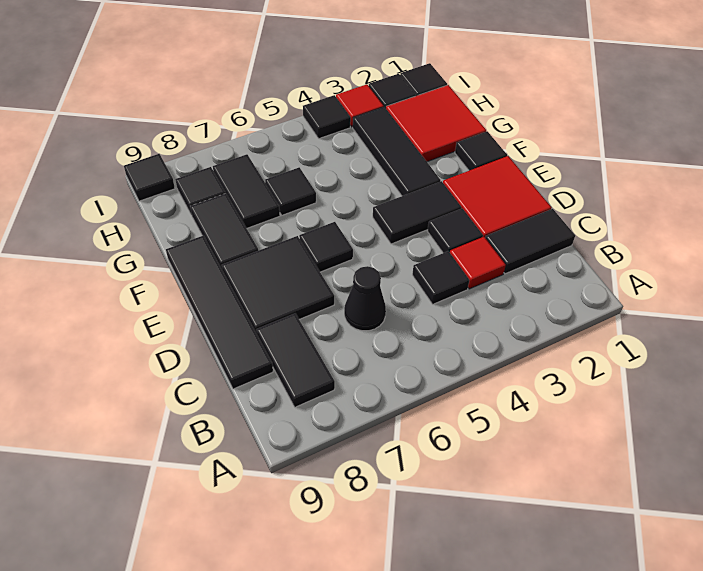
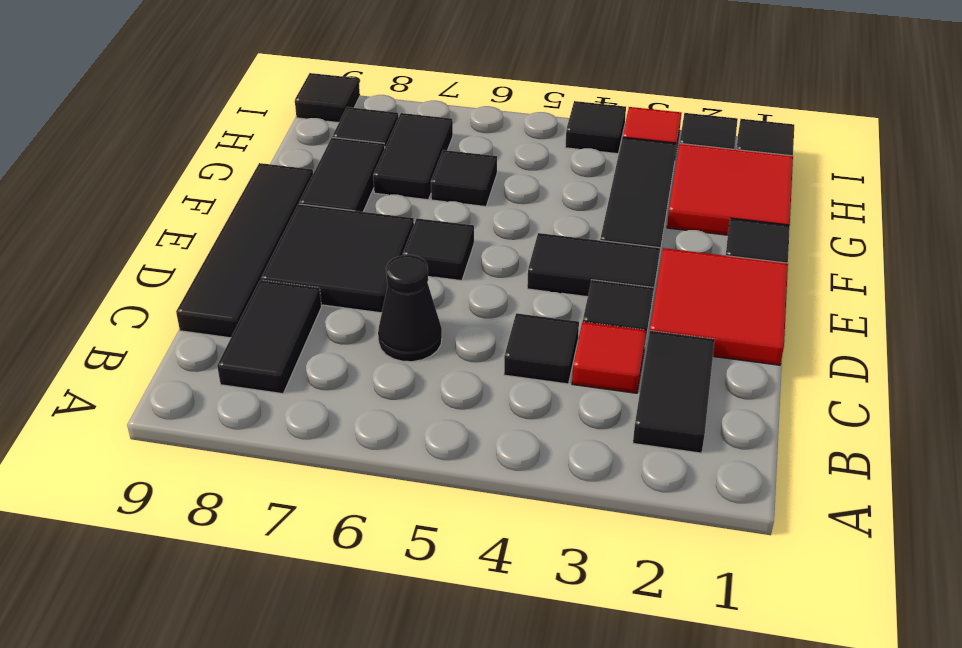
black 1x2 tile [485,209,575,274] -> black 1x2 tile turned to [633,331,715,453]

